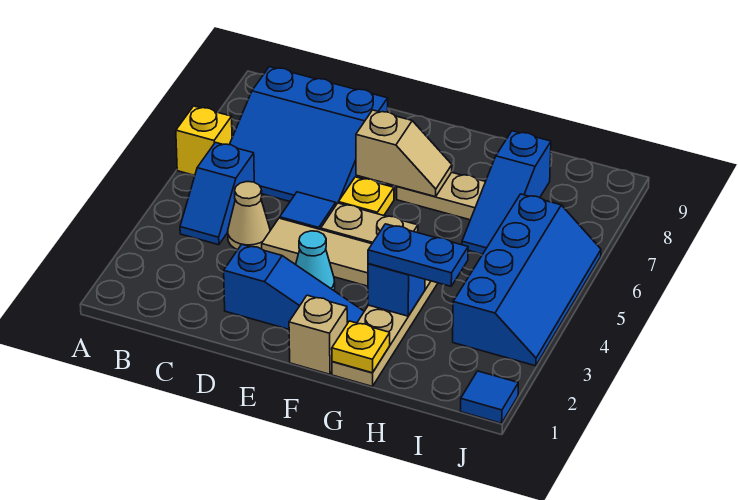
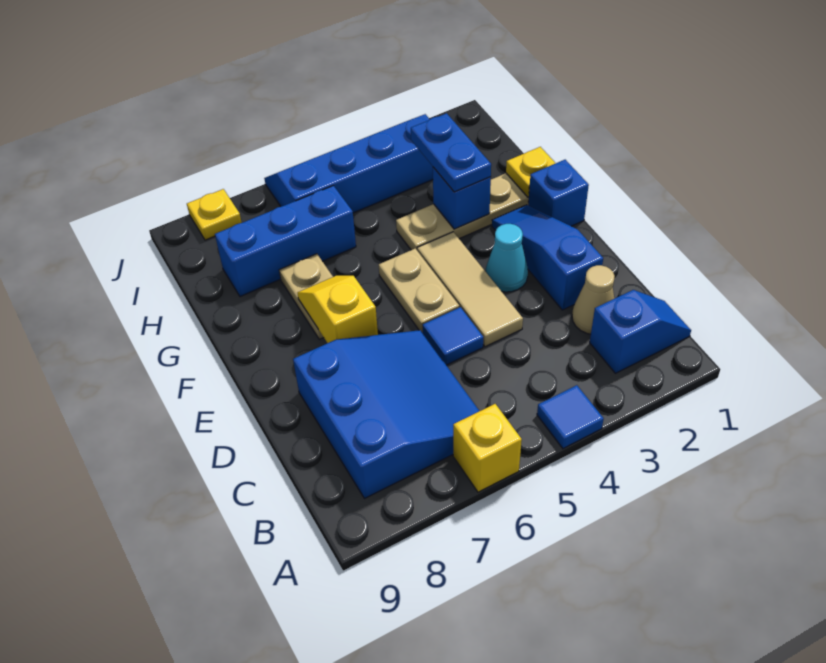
blue 1x2 slope [180,142,254,245] -> blue 1x2 slope moved to [590,290,691,373]
tan 1x1 cone [228,182,270,250] -> tan 1x1 cone moved to [572,265,615,334]
yellow 1x1 plate [338,177,394,215] -> yellow 1x1 plate moved to [187,189,242,240]
tan 1x2 slope [356,110,452,197] -> yellow 1x2 slope [298,276,378,343]
tan 1x1 brick [289,295,347,374] -> blue 1x1 brick [528,160,589,226]
blue 1x3 slope [462,131,551,254] -> blue 1x3 brick [215,186,356,297]
blue 1x1 tile [460,371,518,423] -> blue 1x1 tile moved to [537,385,604,449]

